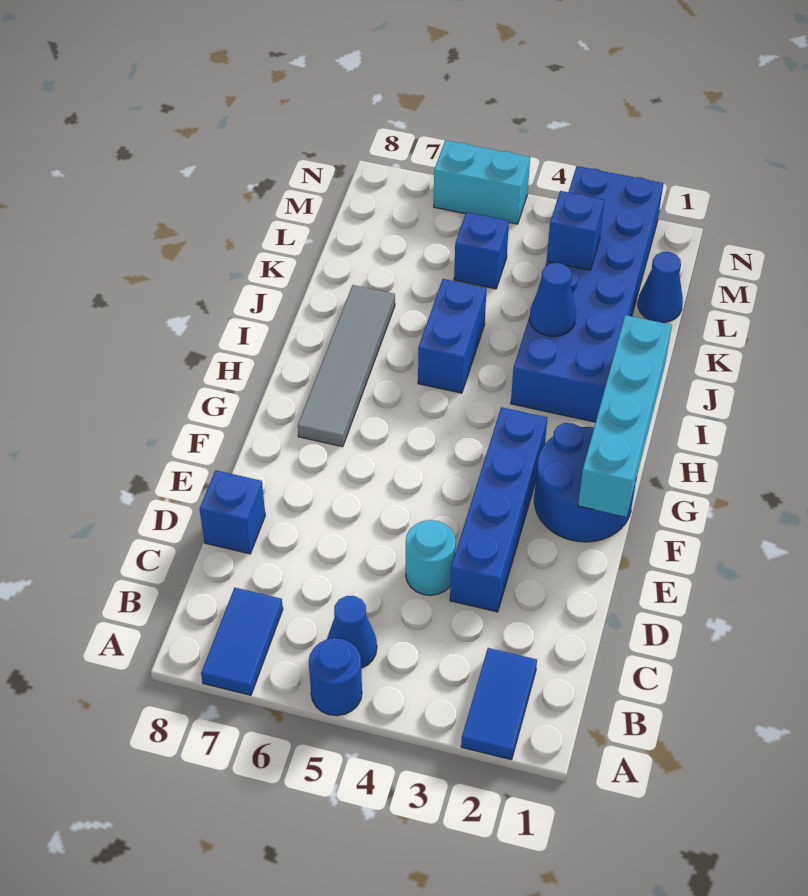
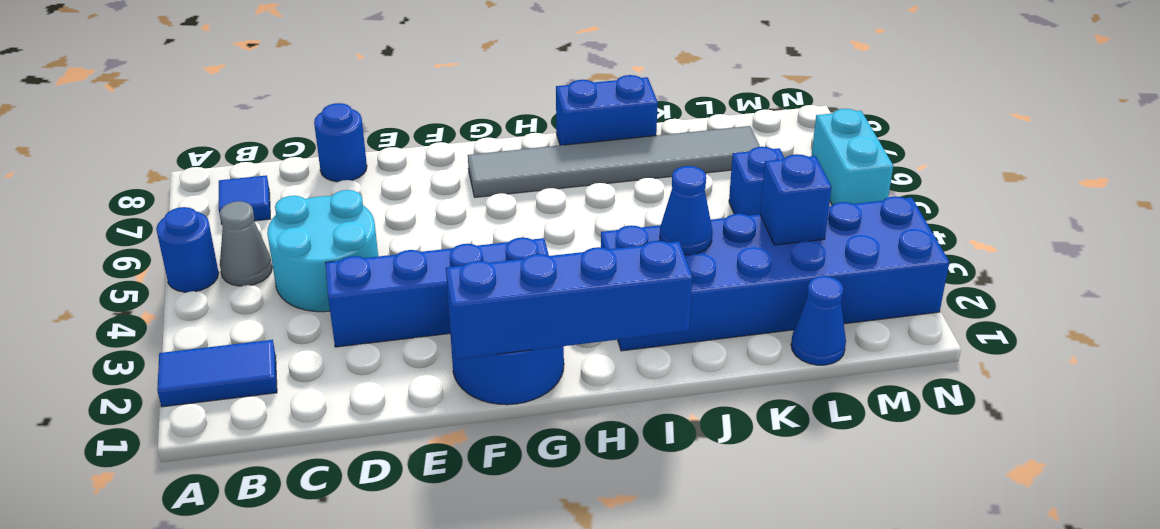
blue 1x2 tile [201,588,283,695] -> blue 1x1 tile [219,175,270,224]
blue 1x1 cone [327,596,377,668] -> grey 1x1 cone [220,201,272,286]
cyan 1x1 round brick [406,520,456,595] -> cyan 2x2 round brick [267,190,378,312]
blue 1x1 brick [200,470,265,554] -> blue 1x1 round brick [314,103,367,182]
cyan 1x4 brick [578,315,672,517] -> blue 1x4 brick [446,241,692,359]
grey 1x4 tile [298,285,395,447] -> grey 1x6 tile [468,126,760,197]
blue 1x2 brick [418,279,487,393] -> blue 1x2 brick moved to [556,75,658,145]

